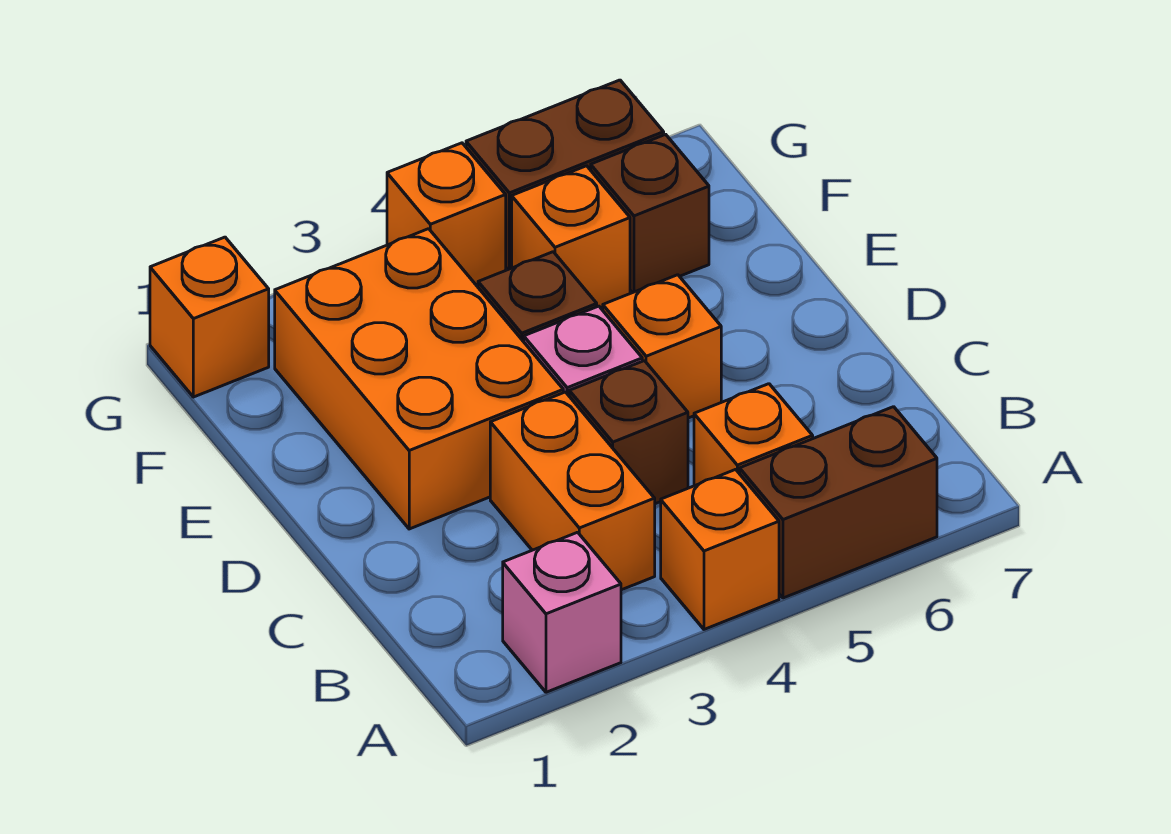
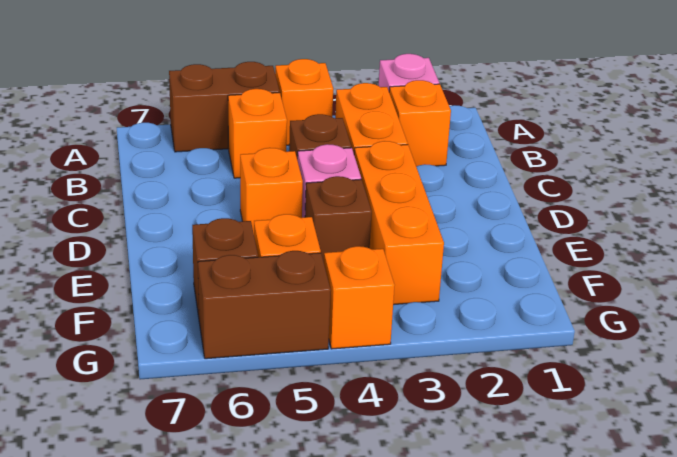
orange 2x3 brick [275,229,563,529] -> orange 1x3 brick [354,141,444,305]
orange 1x1 brick [150,237,269,397] -> orange 1x1 brick moved to [389,80,451,166]

